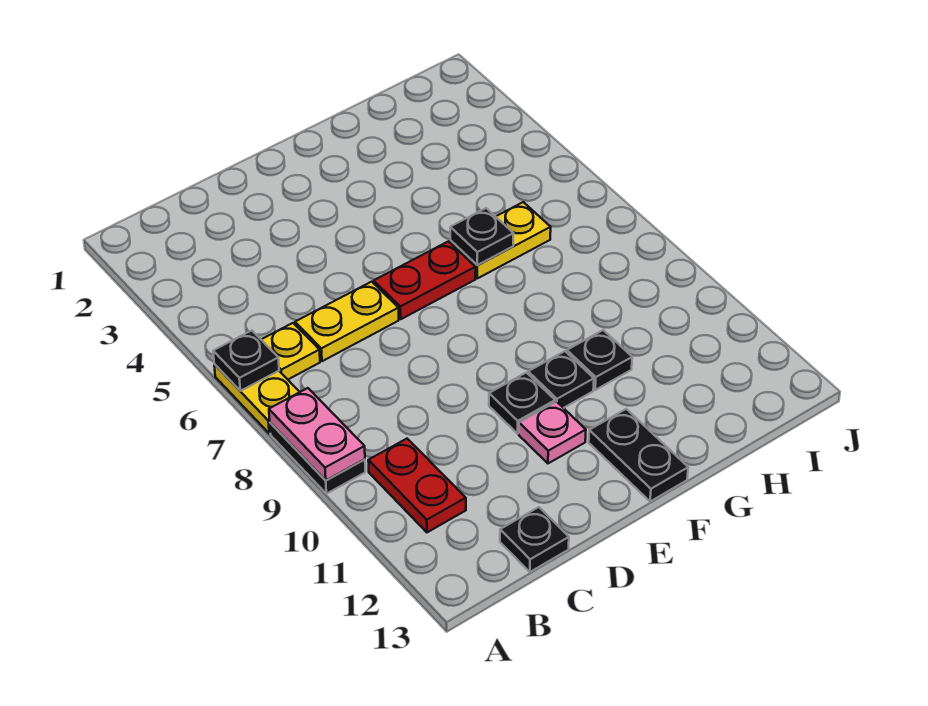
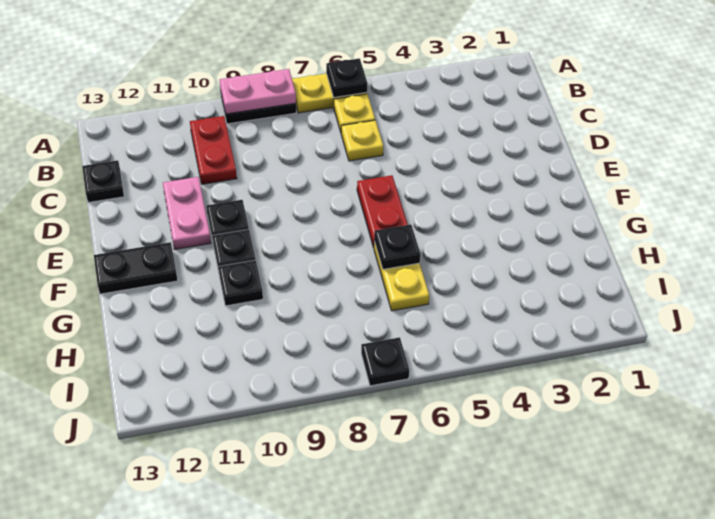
red 1x2 plate [368,439,466,532] -> red 1x2 plate turned to [190,116,237,184]
yellow 1x2 plate [295,282,399,361] -> yellow 1x1 plate [341,120,383,161]
pink 1x1 plate [519,402,586,463] -> pink 1x2 plate [163,177,211,250]
none -> black 1x1 plate [361,337,409,386]

